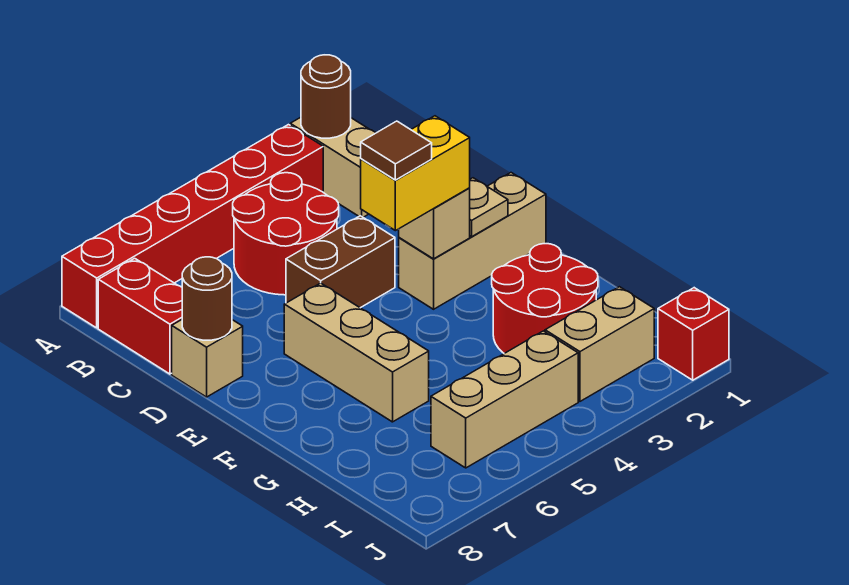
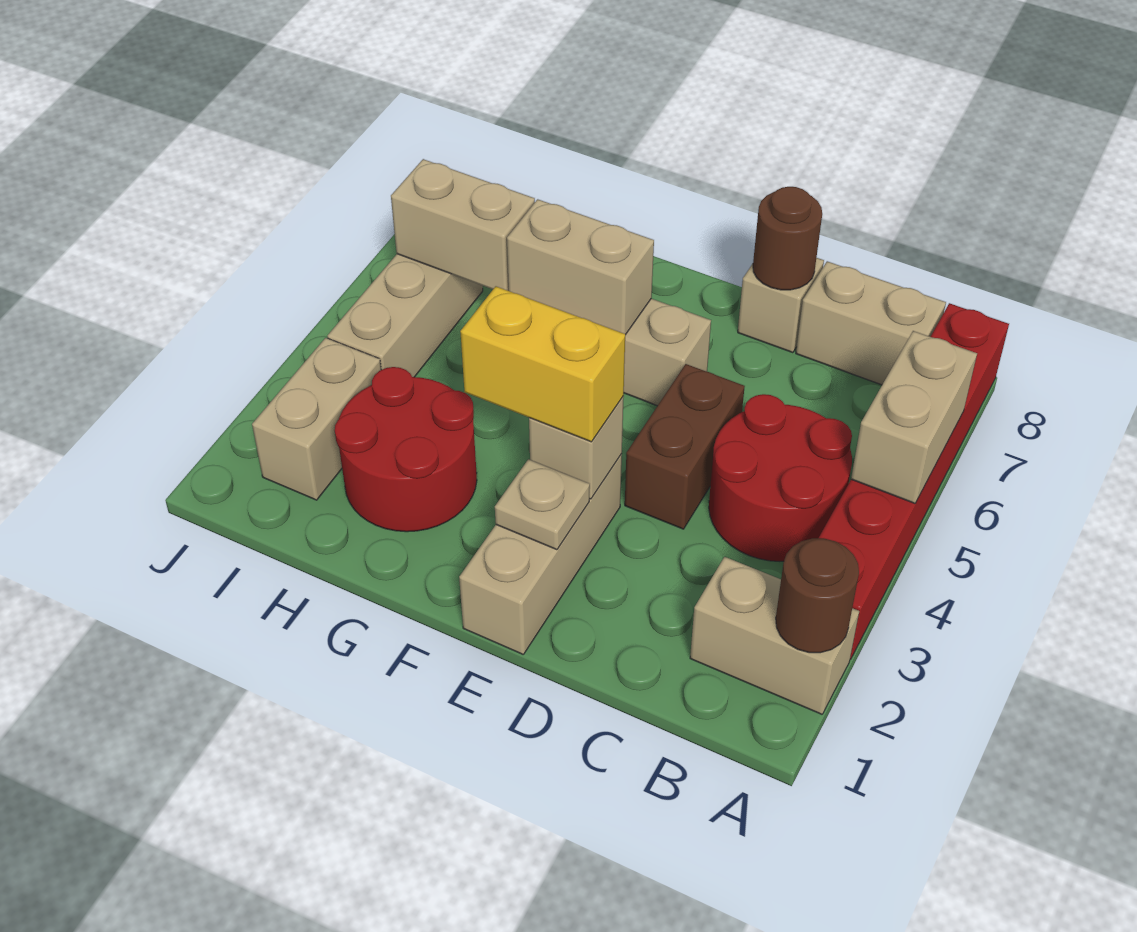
none -> tan 1x2 brick [851,331,977,503]
red 1x2 brick [98,258,182,374] -> tan 1x2 brick [796,261,946,385]
yellow 1x2 brick [361,116,470,231] -> yellow 1x2 brick turned to [460,286,625,442]
brown 1x1 tile [361,121,432,180] -> none
none -> tan 1x2 brick [507,199,654,335]
none -> tan 1x2 brick [391,159,535,291]
red 1x1 brick [658,288,729,380] -> none

